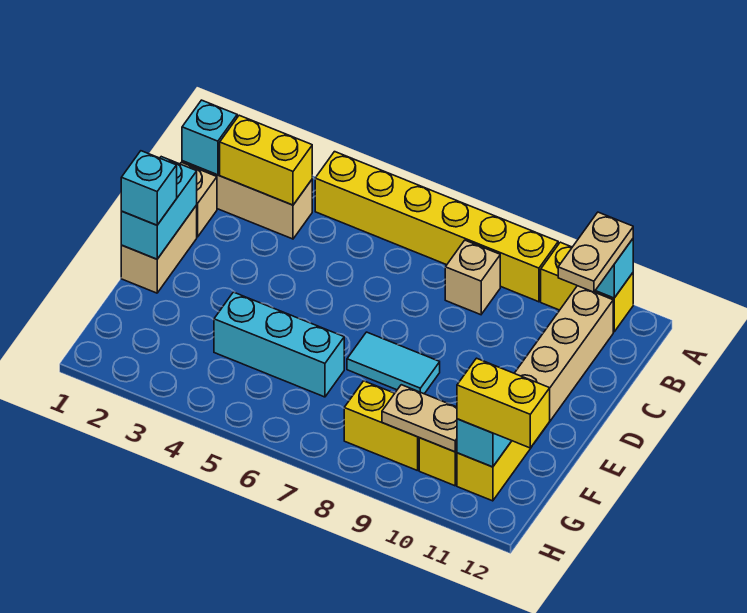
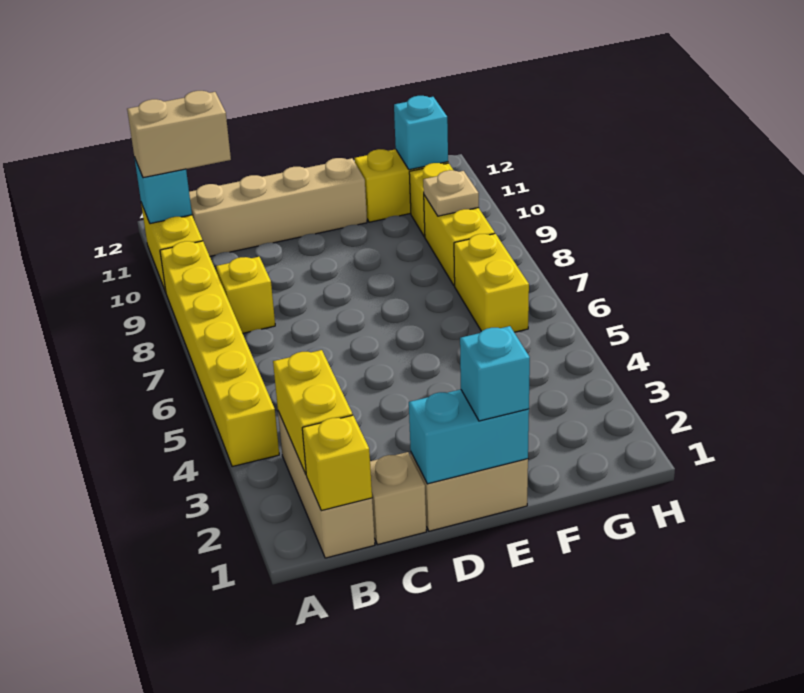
tan 1x2 plate [558,212,633,292] -> tan 1x2 brick [127,91,231,178]
cyan 1x1 brick [182,100,237,175] -> yellow 1x1 brick [302,415,372,511]
tan 1x1 brick [445,240,500,315] -> yellow 1x1 brick [216,257,275,333]
cyan 1x2 tile [347,332,440,394] -> none
cyan 1x3 brick [214,292,344,397] -> none
tan 1x2 plate [382,385,457,452] -> tan 1x1 plate [423,170,479,216]
yellow 1x2 brick [457,358,550,448] -> yellow 1x2 brick moved to [454,234,529,332]

